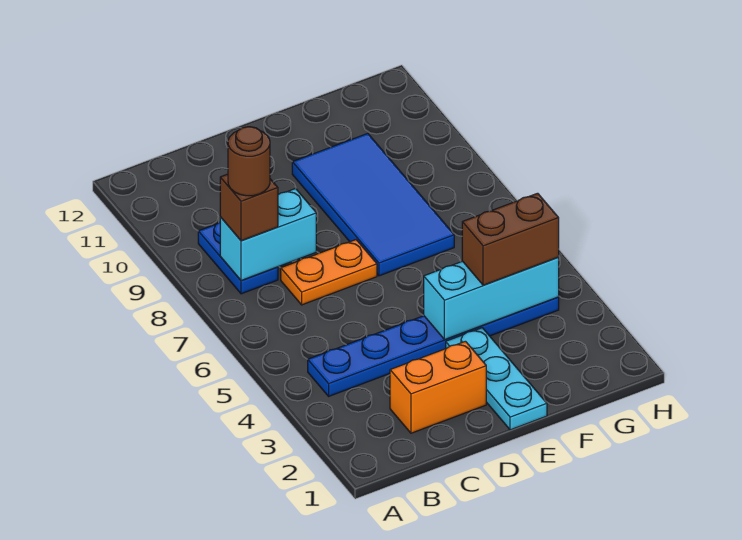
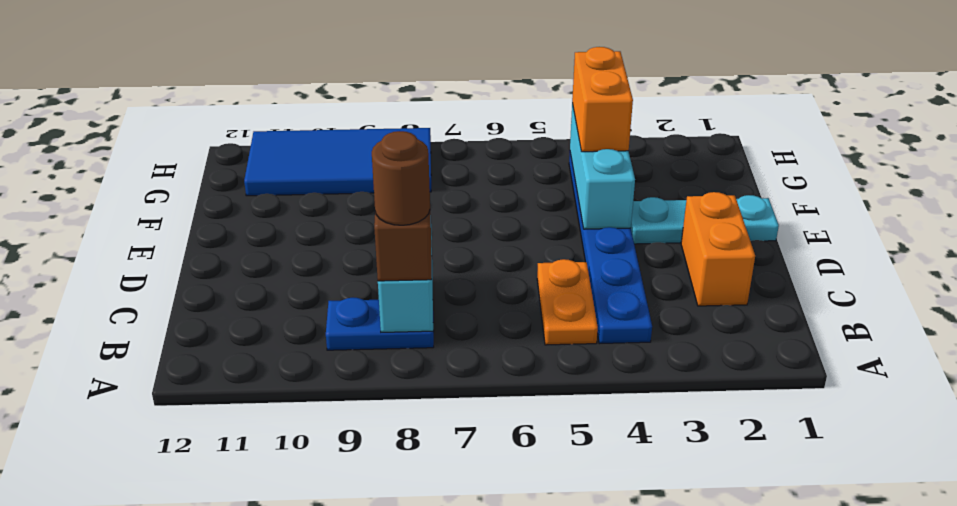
orange 1x2 plate [281,240,377,305] -> orange 1x2 plate moved to [537,259,598,345]
blue 2x4 tile [292,133,454,276] -> blue 2x4 tile moved to [244,128,431,196]
brown 1x2 brick [462,193,559,285] -> orange 1x2 brick [572,47,633,152]

